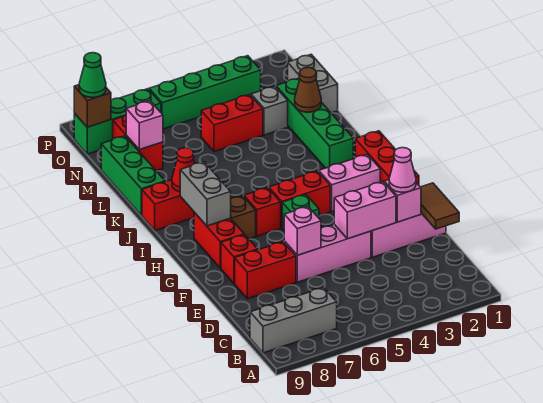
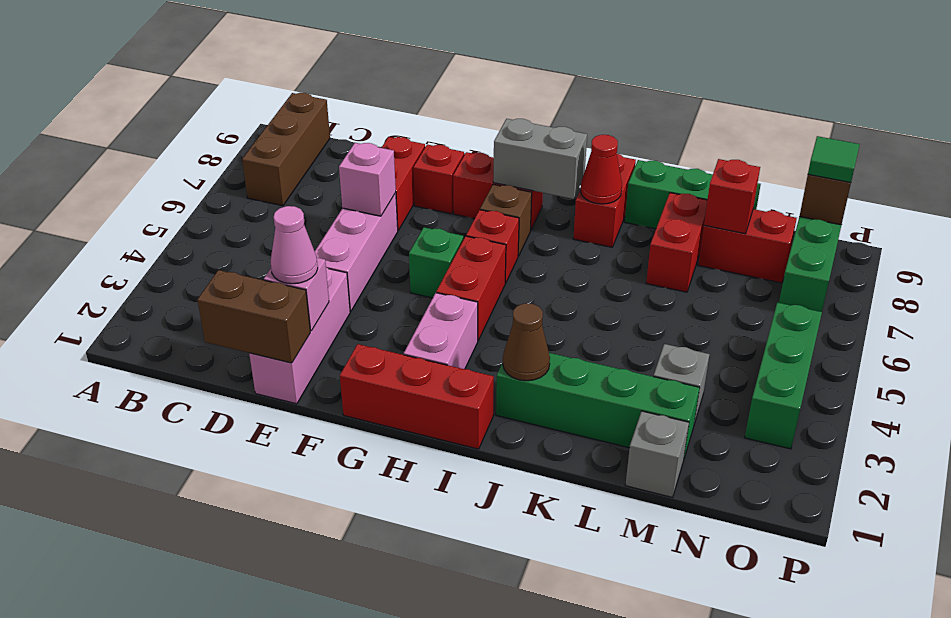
grey 1x3 brick [250,288,337,353] -> brown 1x3 brick [242,93,330,206]
brown 1x2 tile [421,183,459,229] -> brown 1x2 brick [197,270,310,363]
pink 1x2 brick [334,182,396,239] -> none
brown 1x1 cone [295,67,321,112] -> brown 1x1 cone moved to [503,303,550,381]
grey 1x2 brick [288,54,338,113] -> grey 1x1 brick [625,411,689,497]
red 1x2 brick [201,95,263,152] -> red 1x2 brick moved to [646,193,707,292]
pink 1x1 brick [126,101,163,150] -> red 1x1 brick [704,159,760,234]
green 1x4 brick [149,56,261,129] -> green 1x3 brick [745,302,822,449]
green 1x1 cone [79,53,106,97] -> green 1x1 tile [808,136,860,182]

